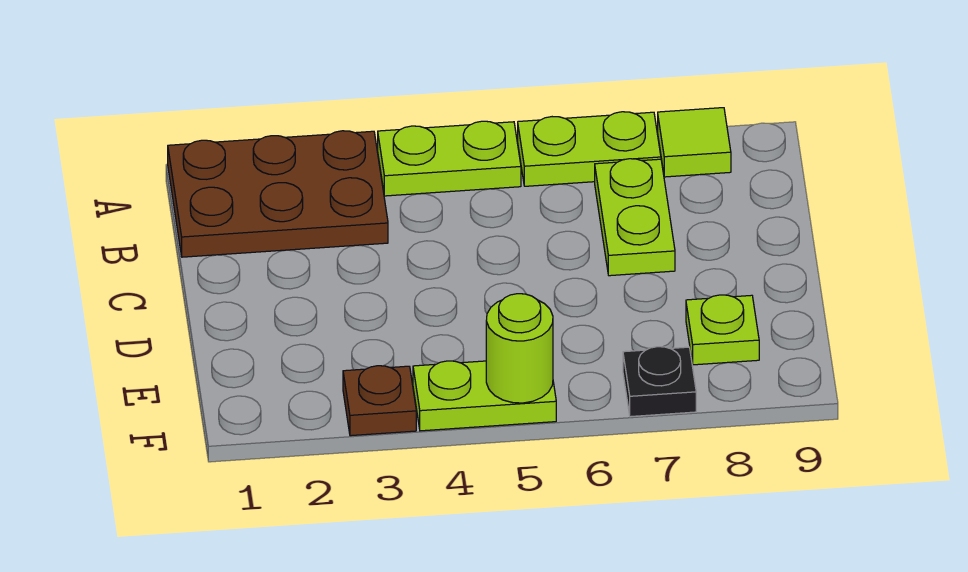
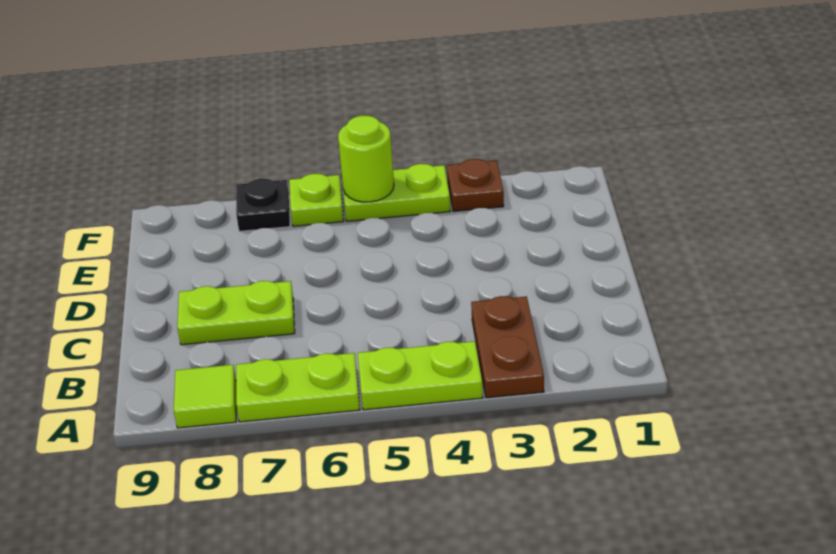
brown 2x3 plate [168,131,388,257] -> brown 1x2 plate [471,296,544,398]
lime 1x2 plate [595,159,675,276] -> lime 1x2 plate turned to [177,281,295,345]
lime 1x1 plate [686,295,759,365] -> lime 1x1 plate moved to [289,174,344,226]

